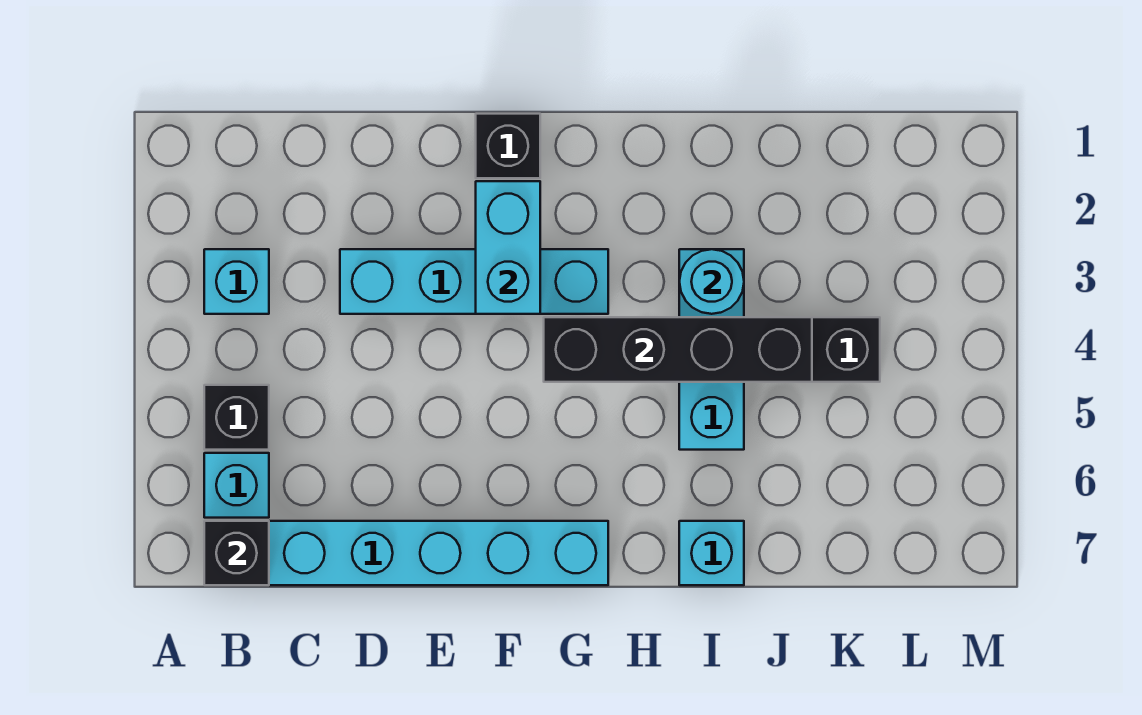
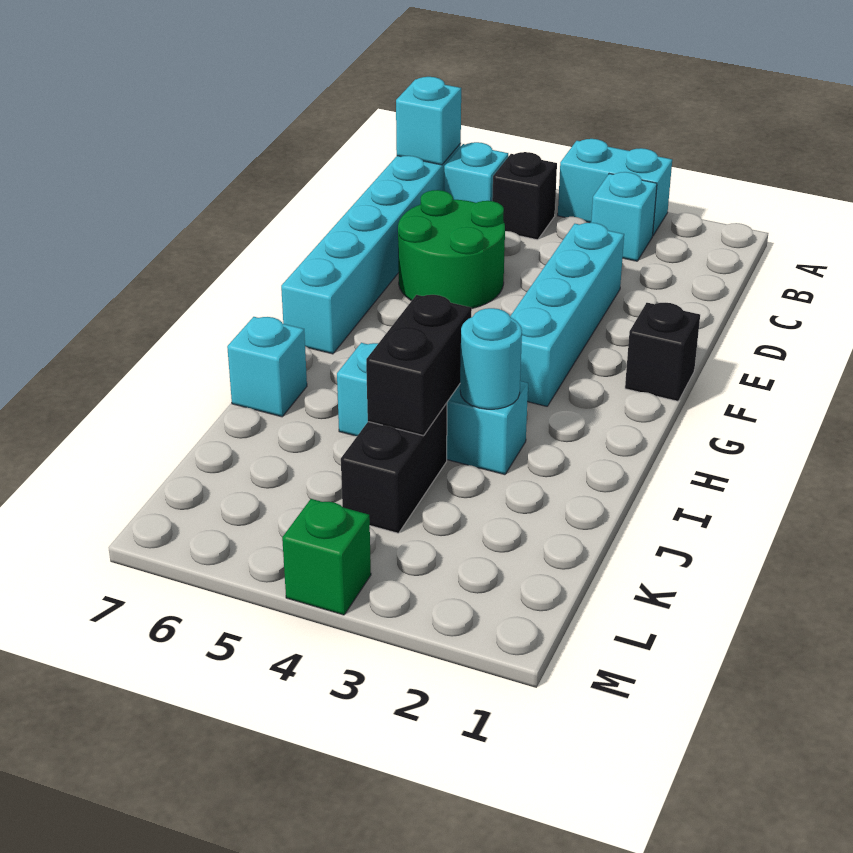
black 1x1 brick [204,521,269,585] -> cyan 1x1 brick [396,77,461,165]
none -> green 2x2 round brick [398,190,505,308]
cyan 1x2 brick [476,181,540,314] -> cyan 1x2 brick moved to [558,139,672,235]
black 1x4 brick [544,317,812,382] -> black 1x2 brick [366,295,472,436]
none -> green 1x1 brick [282,499,371,615]

